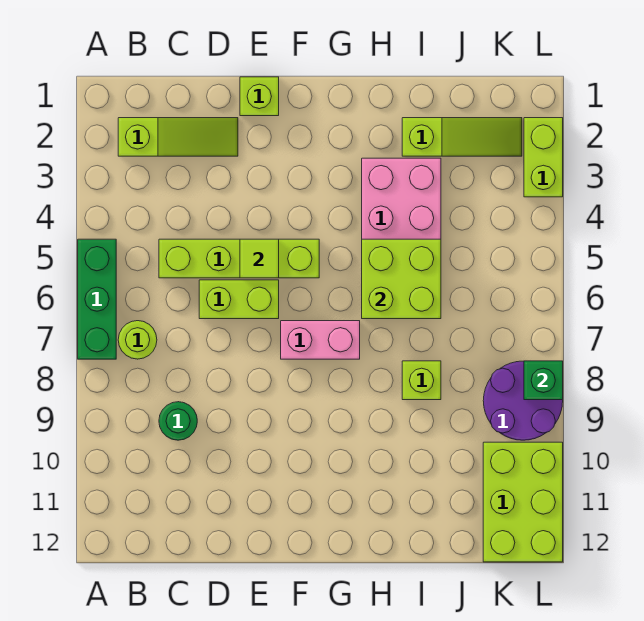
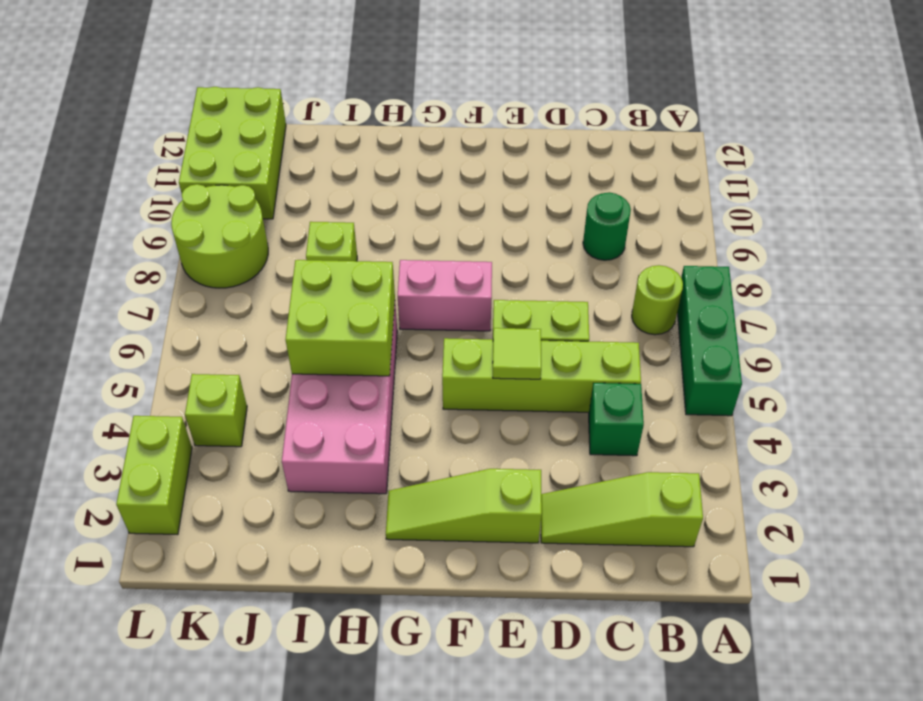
lime 1x1 brick [240,77,279,116] -> lime 1x1 brick moved to [185,374,247,447]
lime 1x3 slope [402,118,522,156] -> lime 1x3 slope moved to [386,469,542,543]
purple 2x2 round brick [483,361,563,440] -> lime 2x2 round brick [171,184,268,288]
green 1x1 brick [524,361,563,400] -> green 1x1 brick moved to [589,383,644,456]

